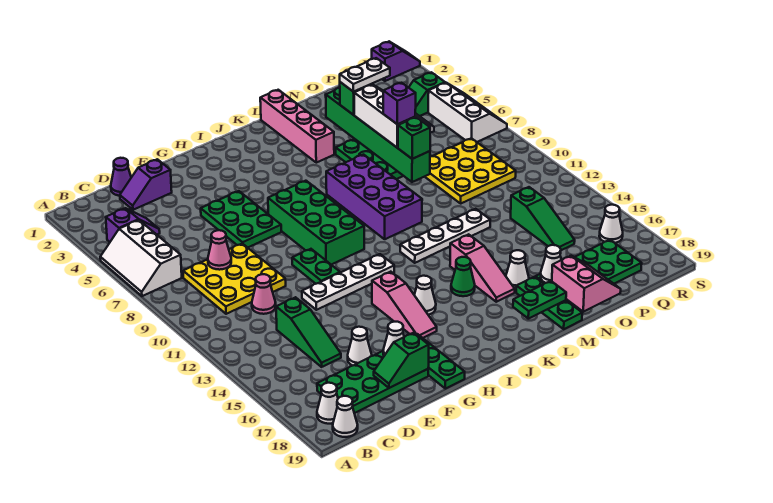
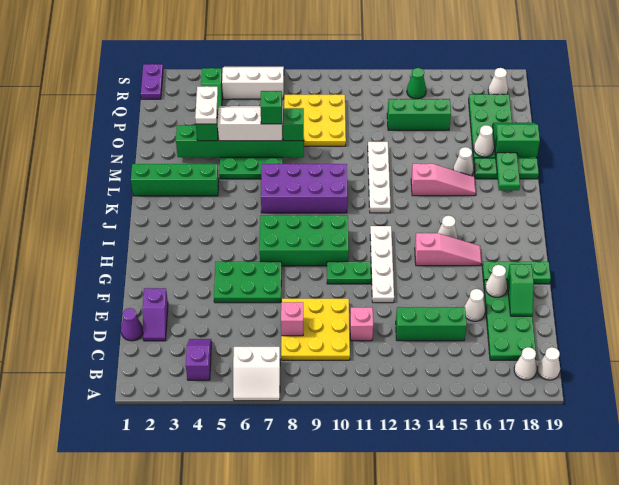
white 2x3 slope [100,220,182,296] -> white 2x2 slope [233,347,280,401]
pink 1x1 cone [208,230,231,270] -> pink 1x1 brick [281,302,303,336]
pink 1x1 cone [252,274,276,314] -> pink 1x1 brick [350,307,373,341]
green 1x3 slope [276,297,341,367] -> green 1x3 brick [396,307,467,341]
green 1x1 cone [451,257,475,296] -> green 1x1 cone moved to [407,68,426,99]
pink 1x4 brick [260,90,334,163] -> green 1x4 brick [131,164,219,196]
purple 1x1 brick [383,83,416,124] -> green 1x1 brick [260,91,282,124]
pink 2x2 slope [552,256,621,312] -> green 2x2 slope [493,123,540,157]
green 1x3 slope [511,187,575,250] -> green 1x3 brick [387,99,451,130]
purple 1x2 slope [372,42,420,81] -> purple 1x2 plate [141,64,163,99]
white 1x1 cone [599,205,623,243] -> white 1x1 cone moved to [488,68,508,94]

